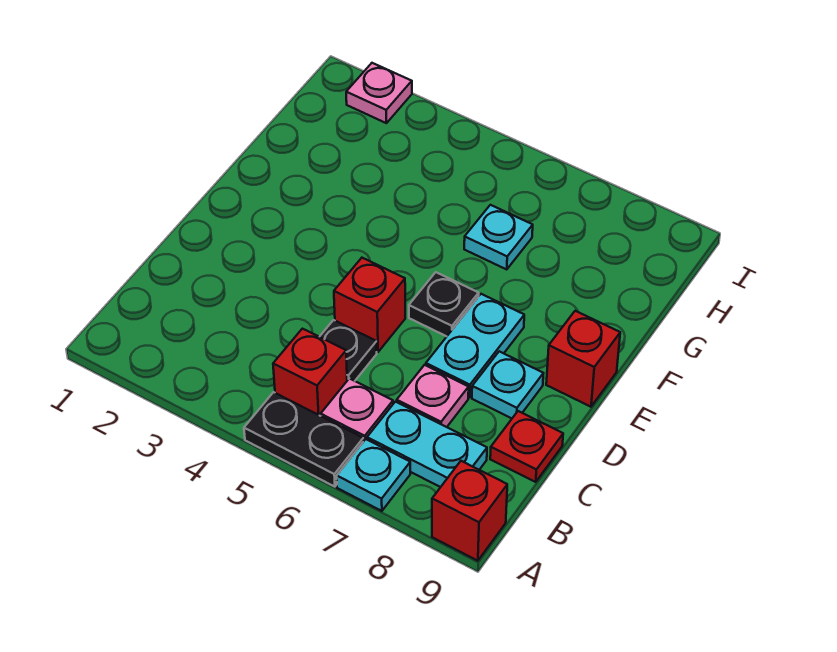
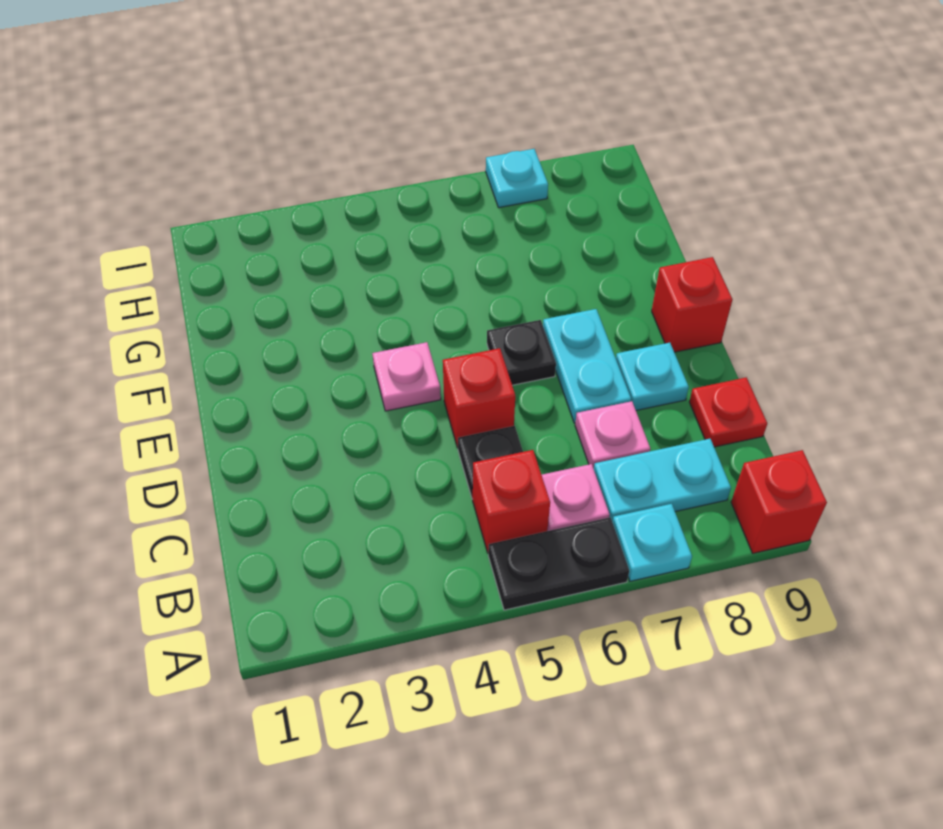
cyan 1x1 plate [464,205,533,269] -> cyan 1x1 plate moved to [486,149,548,208]
pink 1x1 plate [346,63,412,123] -> pink 1x1 plate moved to [372,342,441,411]

